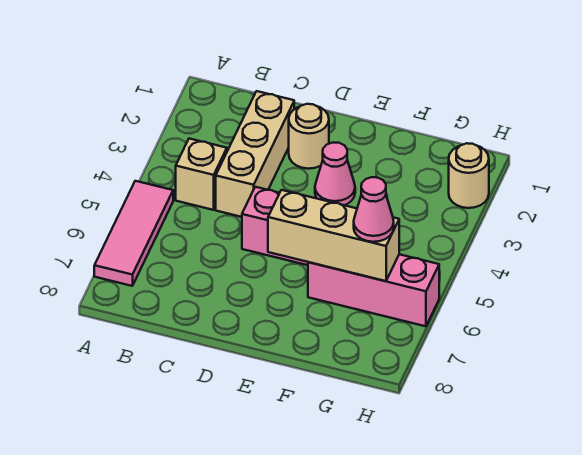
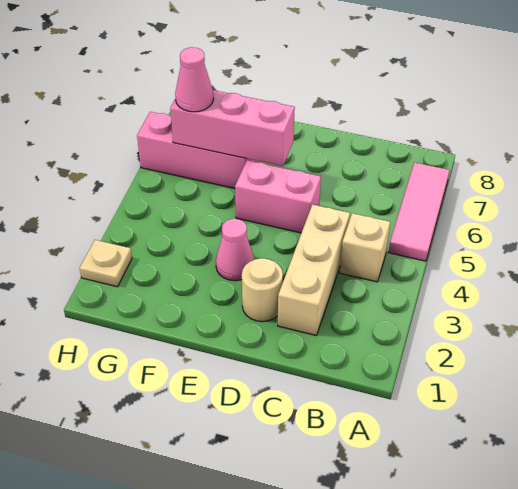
tan 1x3 brick [268,190,399,281] -> pink 1x3 brick [170,90,295,166]
tan 1x1 round brick [449,143,489,208] -> tan 1x1 plate [80,240,132,287]

